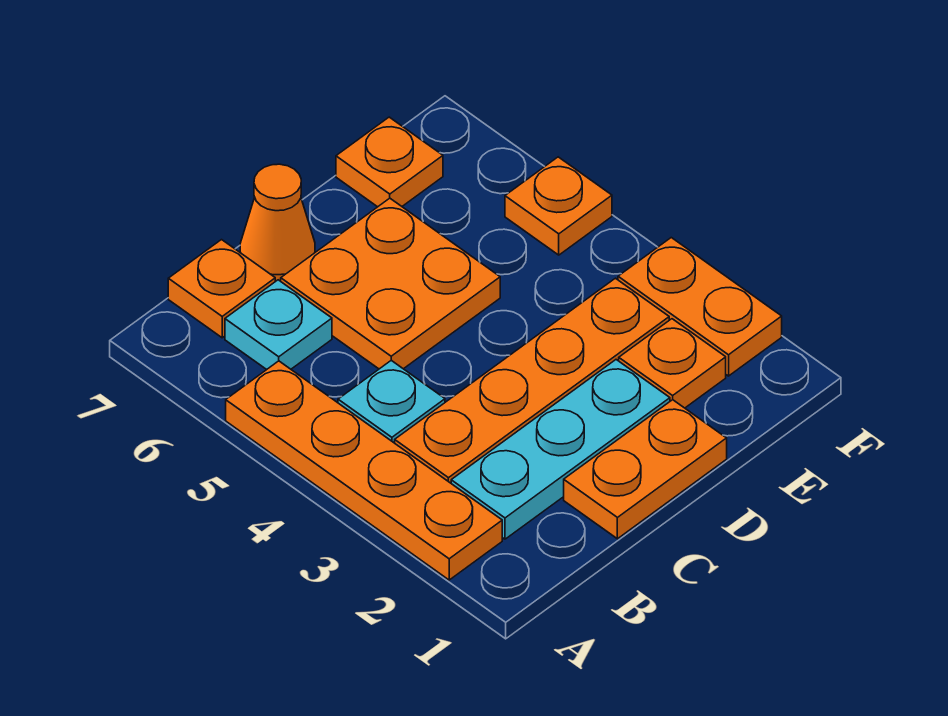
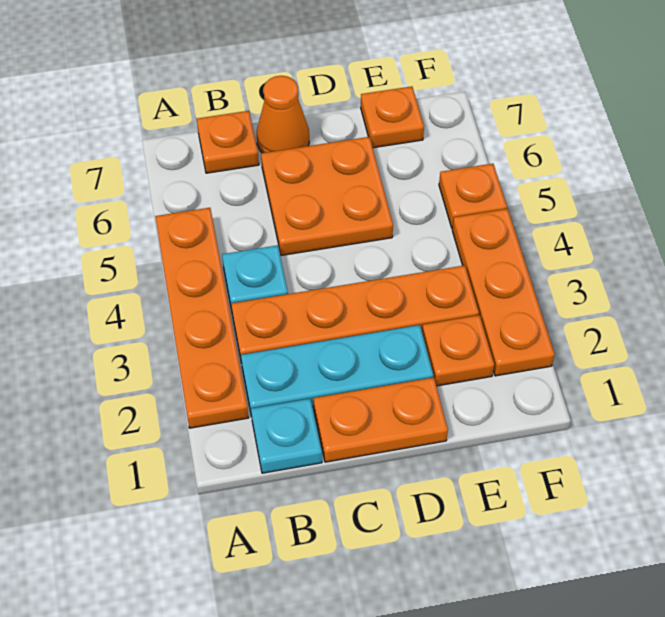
cyan 1x1 plate [225,280,332,370] -> cyan 1x1 plate moved to [251,399,322,473]
orange 1x2 plate [618,238,782,376] -> orange 1x3 plate [452,209,555,376]

